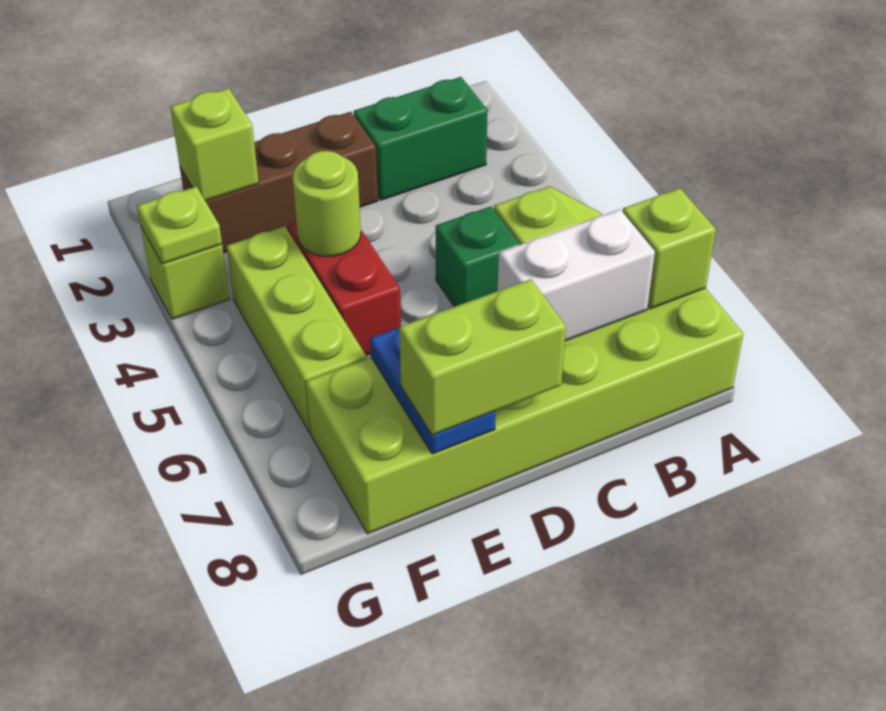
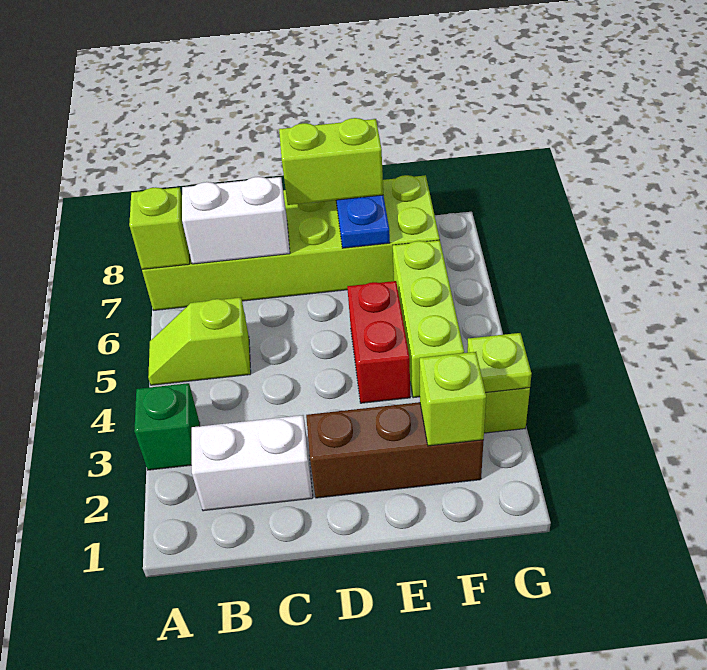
green 1x2 brick [354,77,488,200] -> white 1x2 brick [192,415,313,511]
green 1x1 brick [436,206,520,307] -> green 1x1 brick moved to [134,383,200,470]
lime 1x1 round brick [293,151,361,256] -> none

